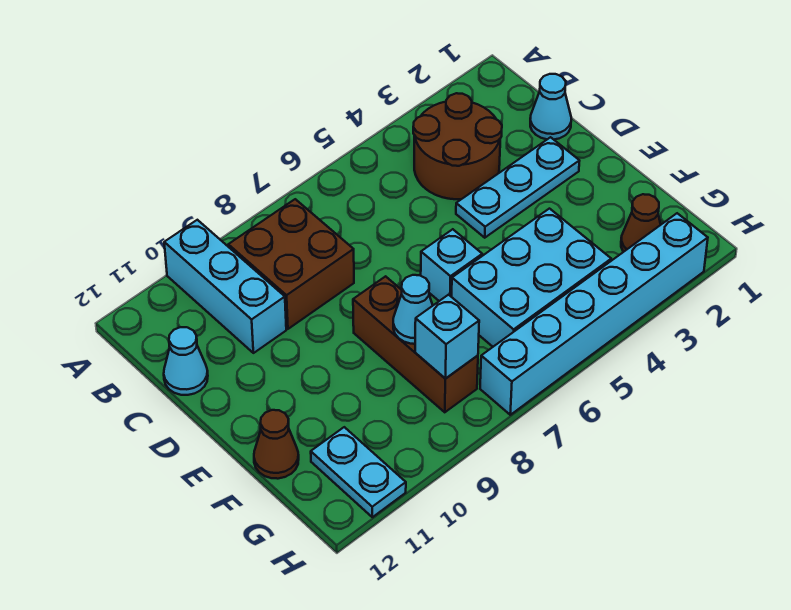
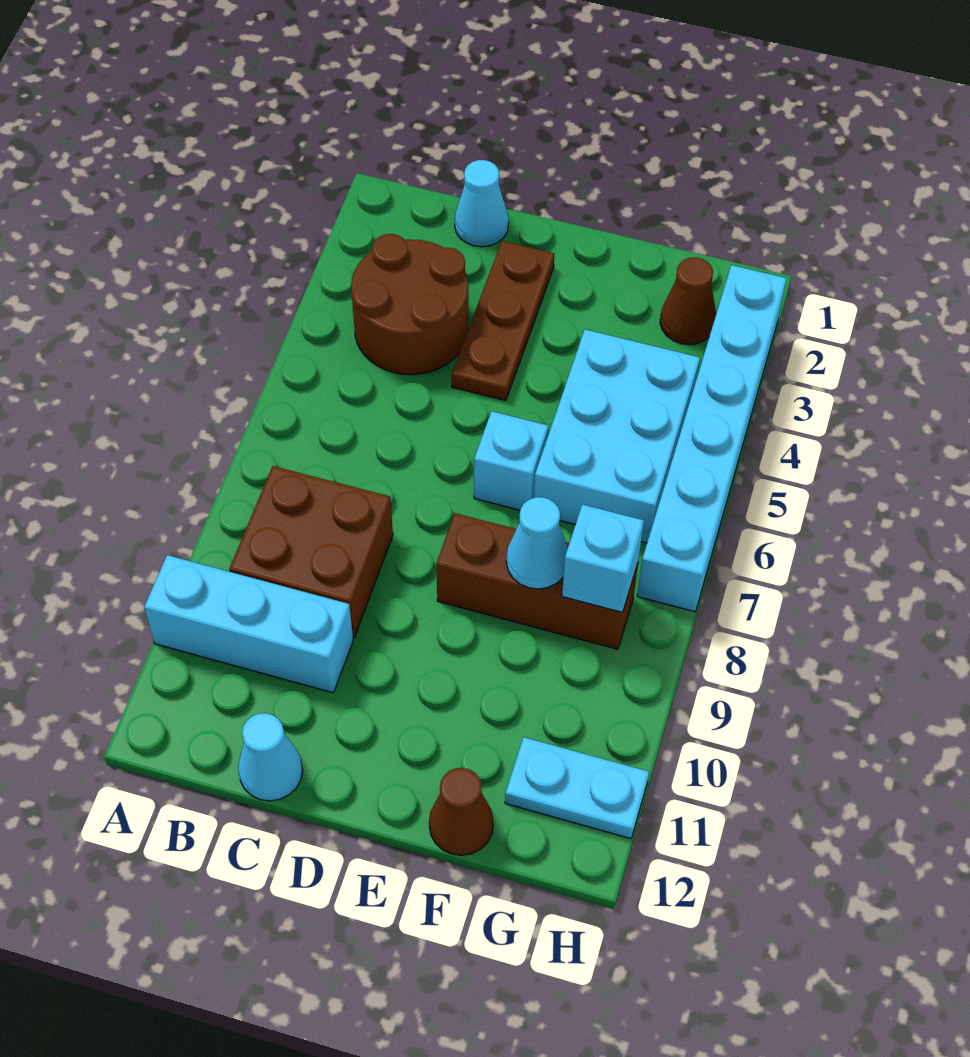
cyan 1x3 plate [456,137,579,238] -> brown 1x3 plate [452,241,554,401]

